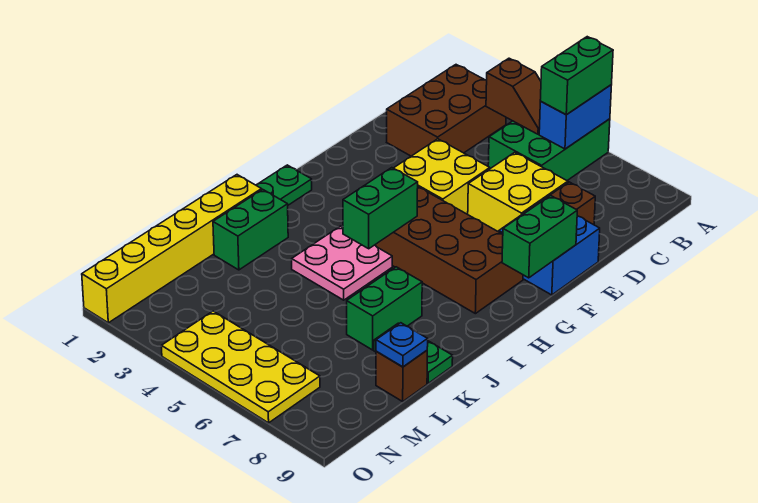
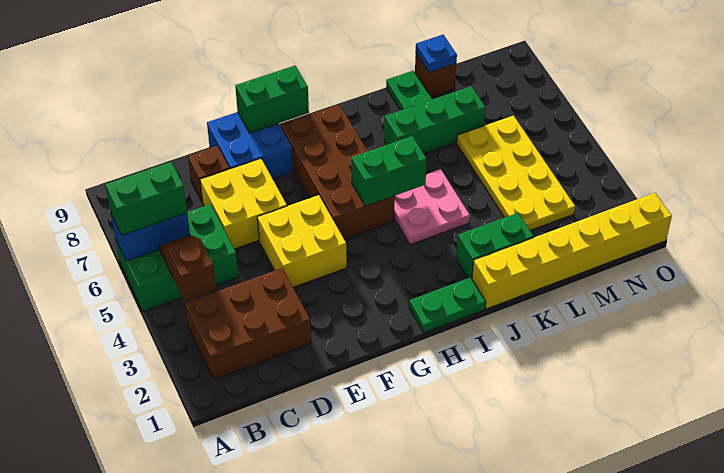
green 1x2 brick [347,267,422,350] -> green 1x3 brick [384,86,486,154]
yellow 2x4 plate [161,311,320,423] -> yellow 2x4 plate moved to [457,116,575,230]

